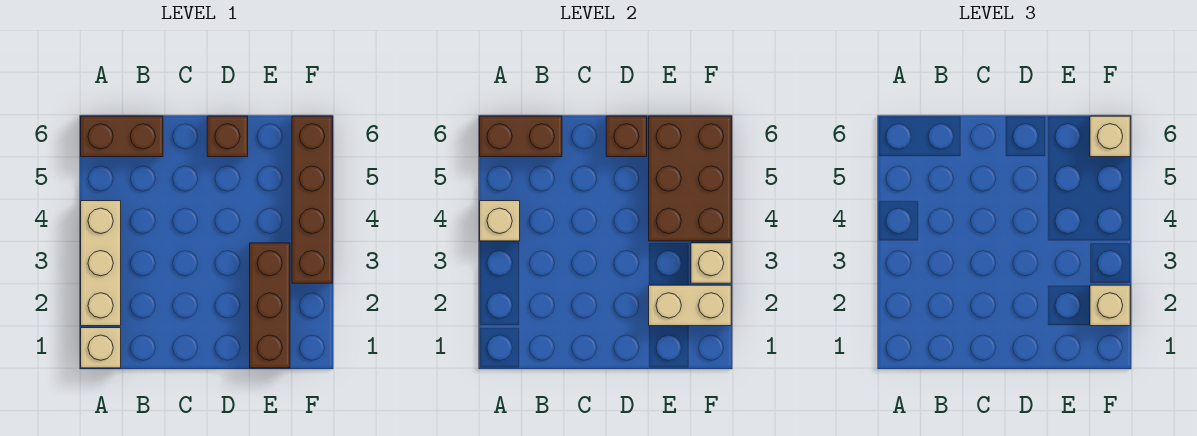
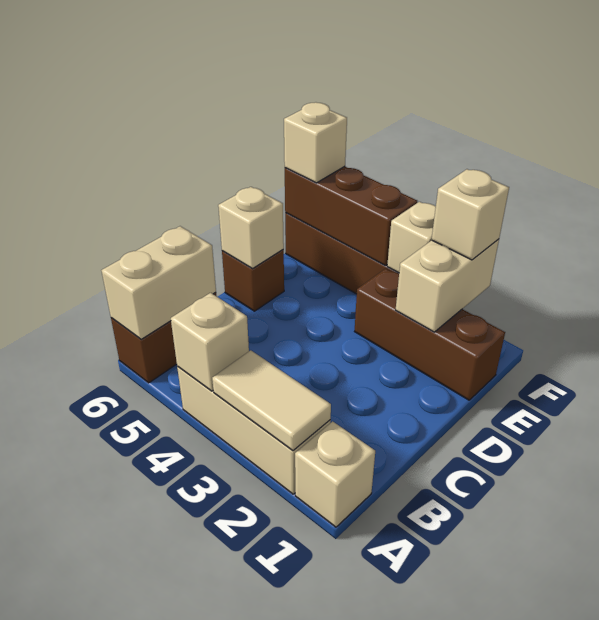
none -> tan 1x2 tile [212,350,331,451]
brown 1x2 brick [480,116,562,157] -> tan 1x2 brick [101,226,216,339]
brown 1x1 brick [606,116,647,157] -> tan 1x1 brick [218,187,284,269]
brown 2x3 brick [649,116,731,241] -> brown 1x3 brick [285,166,417,266]

